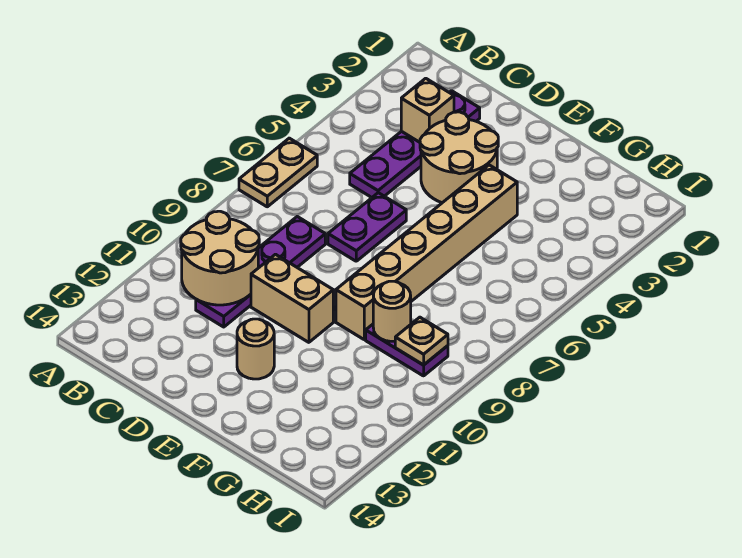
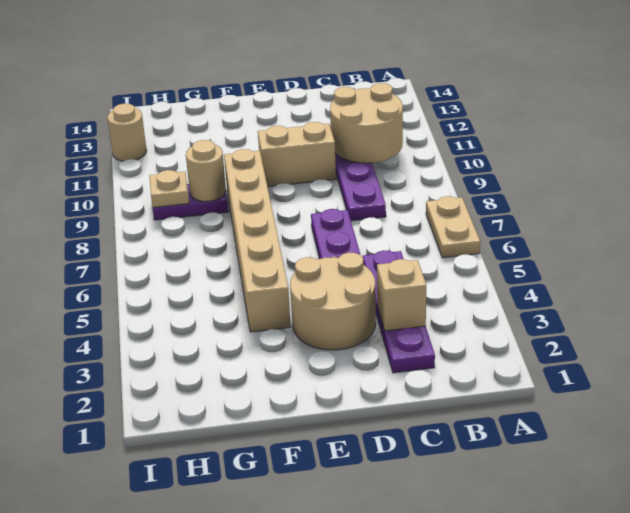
tan 1x1 round brick [237,319,274,379] -> tan 1x1 round brick moved to [107,104,147,161]

